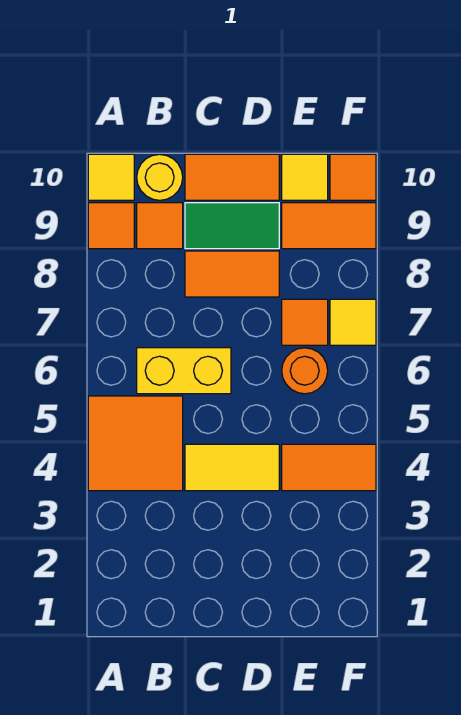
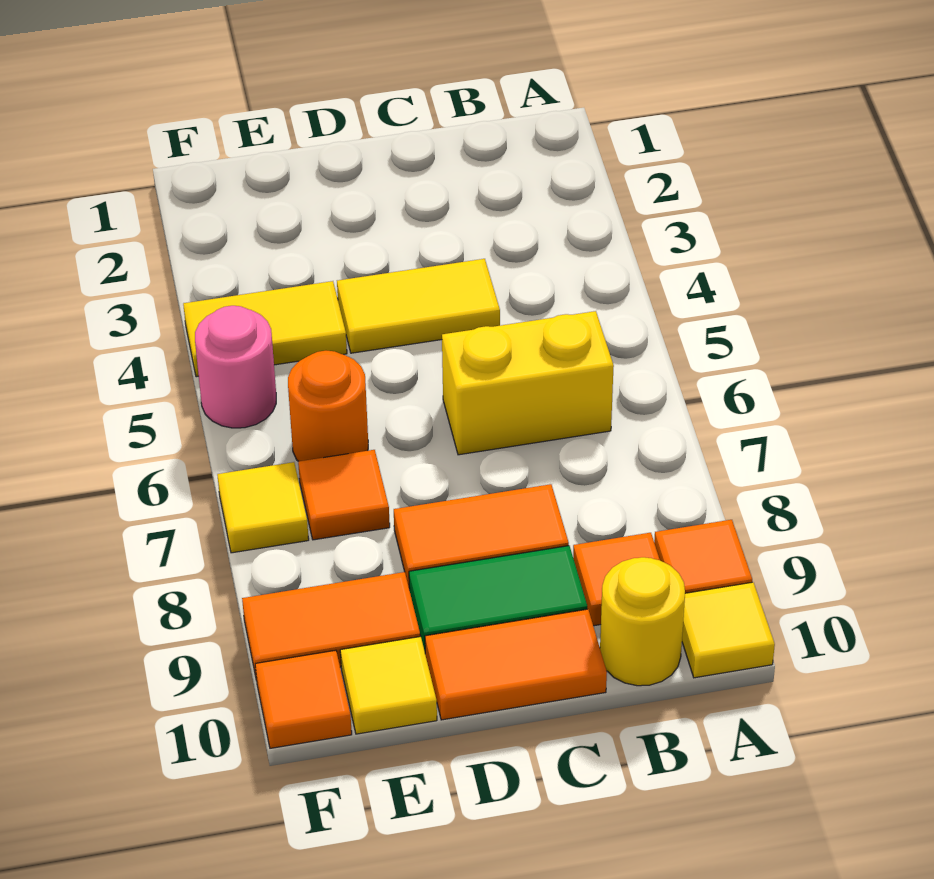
orange 2x2 tile [88,396,183,491] -> none
orange 1x2 tile [282,444,376,491] -> yellow 1x2 tile [183,281,347,377]
none -> pink 1x1 round brick [195,306,276,428]

